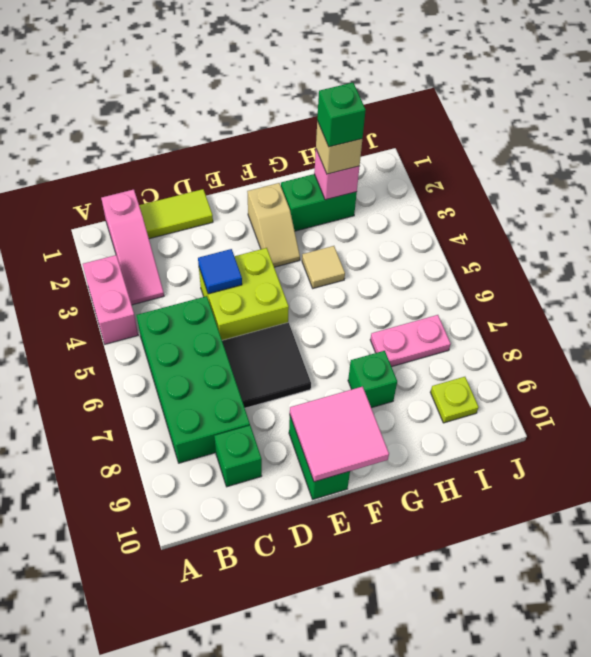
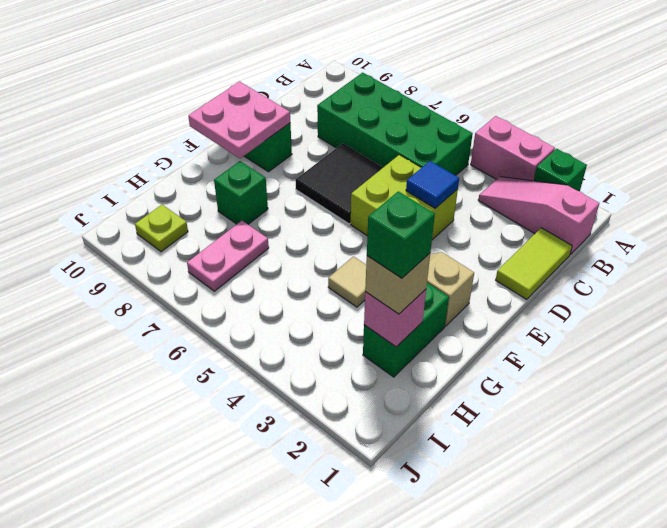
green 1x1 brick [214,425,262,487] -> green 1x1 brick moved to [534,149,587,191]
pink 2x2 tile [290,386,389,482] -> pink 2x2 plate [188,82,290,158]

